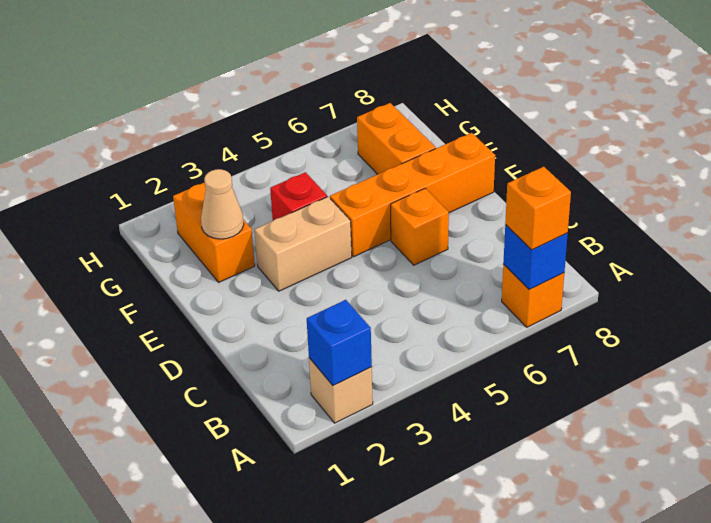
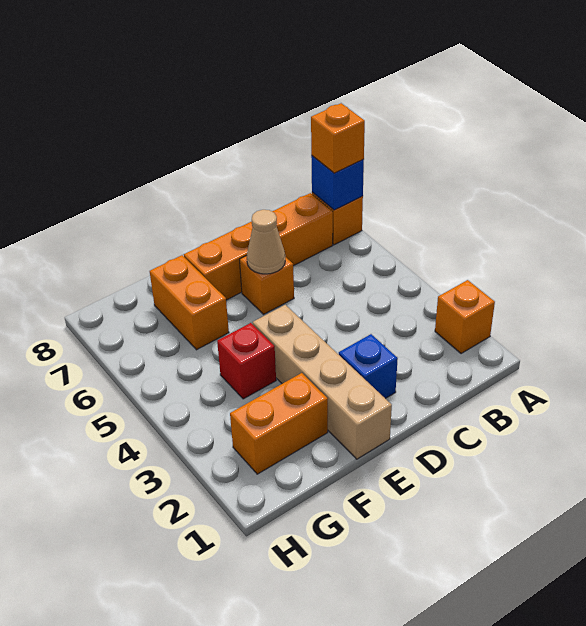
tan 1x1 brick [309,358,373,423] -> orange 1x1 brick [435,280,495,354]
blue 1x1 brick [307,300,372,385] -> blue 1x1 brick moved to [339,334,398,399]
tan 1x2 brick [255,197,352,291] -> tan 1x4 brick [253,305,392,459]
orange 1x4 brick [330,133,495,257] -> orange 1x4 brick turned to [184,193,333,300]
tan 1x1 cone [201,169,244,239] -> tan 1x1 cone moved to [247,210,285,274]
orange 1x2 brick [357,103,436,174] -> orange 1x2 brick turned to [150,255,229,350]

